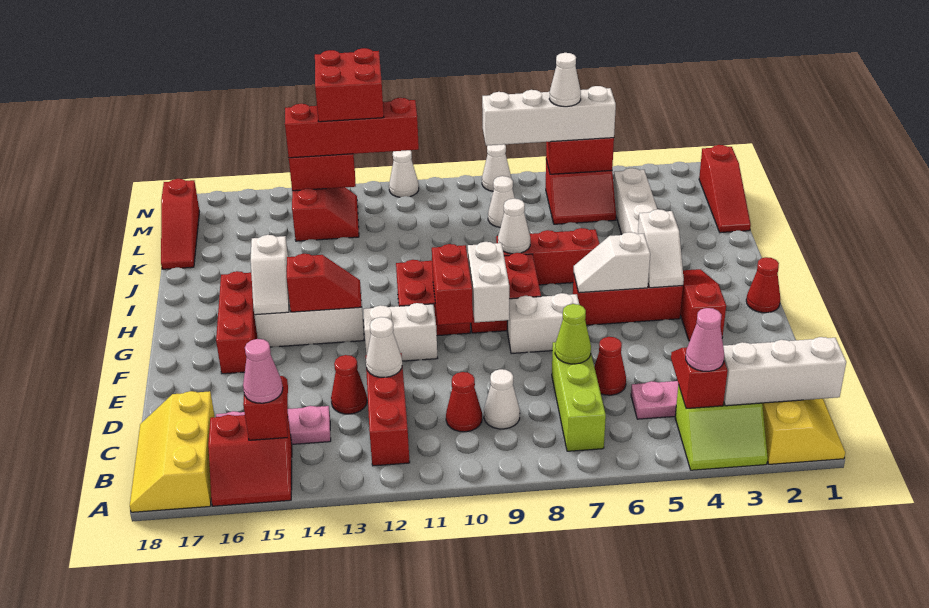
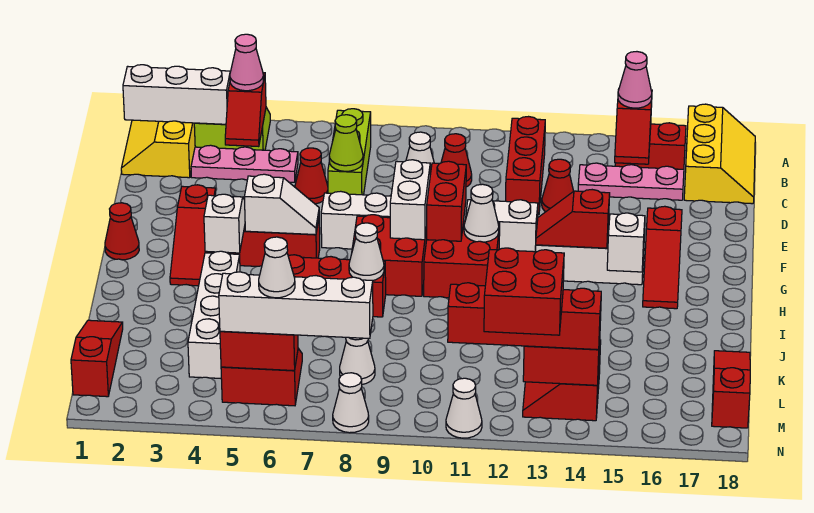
white 1x1 cone [366,317,402,377] -> white 1x1 cone moved to [464,184,499,242]
red 1x3 brick [216,271,258,374] -> red 1x3 slope [643,206,682,309]

